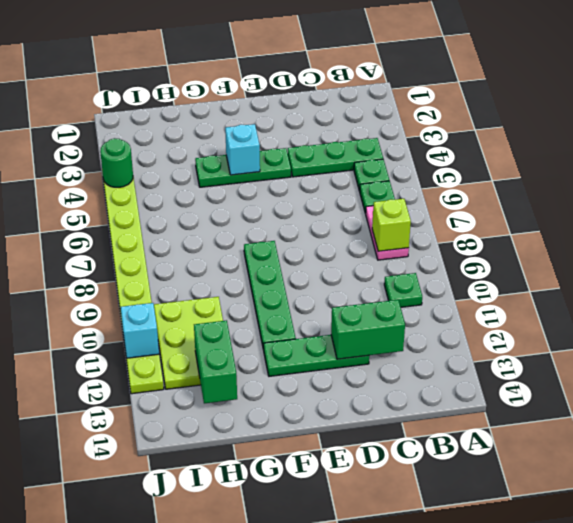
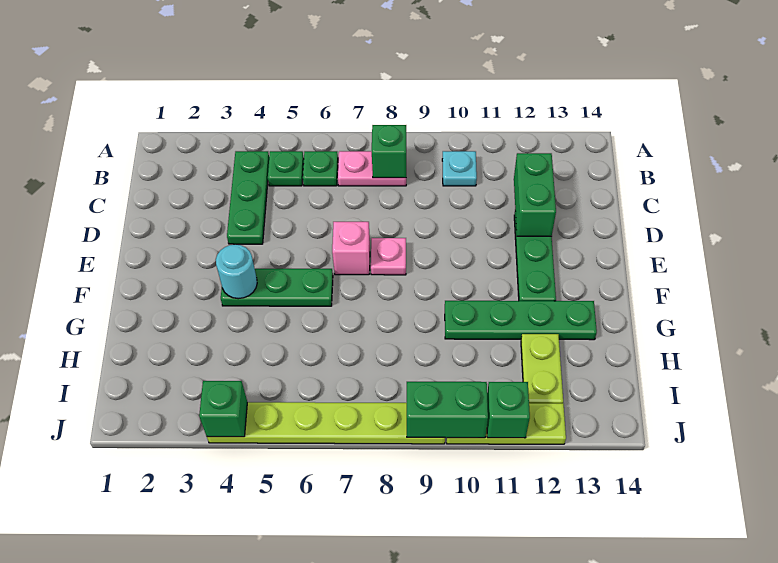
lime 1x1 brick [372,199,411,251] -> green 1x1 brick [372,125,406,178]
green 1x1 plate [384,273,422,307] -> cyan 1x1 plate [442,151,477,186]
green 1x3 plate [195,148,291,187] -> green 1x3 plate turned to [221,269,333,306]
none -> pink 1x1 brick [332,222,370,275]
none -> pink 1x1 plate [371,238,406,275]
cyan 1x1 brick [225,124,260,175] -> cyan 1x1 round brick [216,244,257,299]
green 1x4 plate [244,241,296,350] -> green 1x4 plate moved to [445,301,597,340]
lime 2x3 plate [154,297,223,389] -> lime 1x2 plate [521,334,563,403]
green 1x2 brick [194,320,237,404] -> green 1x2 brick moved to [407,382,488,438]
green 1x1 round brick [100,138,133,187] -> green 1x1 brick [199,381,247,437]
cyan 1x1 brick [121,303,159,358] -> green 1x1 brick [487,382,530,438]

